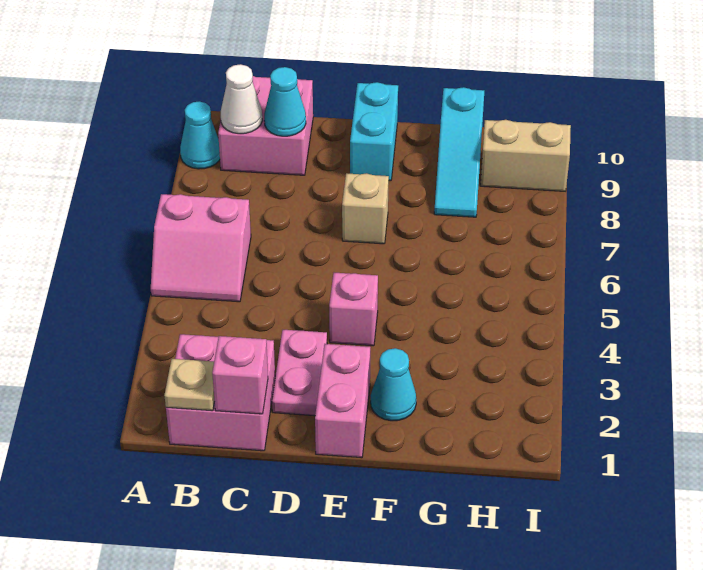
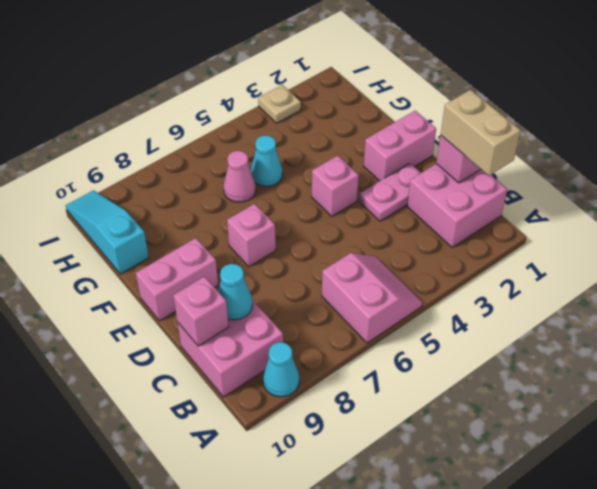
tan 1x1 plate [164,359,215,411] -> tan 1x1 plate moved to [258,85,301,123]
white 1x1 cone [221,64,262,134] -> none
none -> pink 1x1 brick [173,277,229,346]
tan 1x1 brick [342,173,389,244] -> pink 1x1 brick [227,204,276,267]
cyan 1x2 brick [350,82,398,181] -> pink 1x2 brick [136,238,218,321]
cyan 1x1 cone [371,348,416,421] -> cyan 1x1 cone moved to [251,135,283,187]
none -> pink 1x1 cone [223,151,256,202]
cyan 1x3 slope [434,87,484,217] -> cyan 1x3 slope turned to [66,190,149,274]
tan 1x2 brick [480,120,571,191] -> tan 1x2 brick moved to [441,90,521,176]

